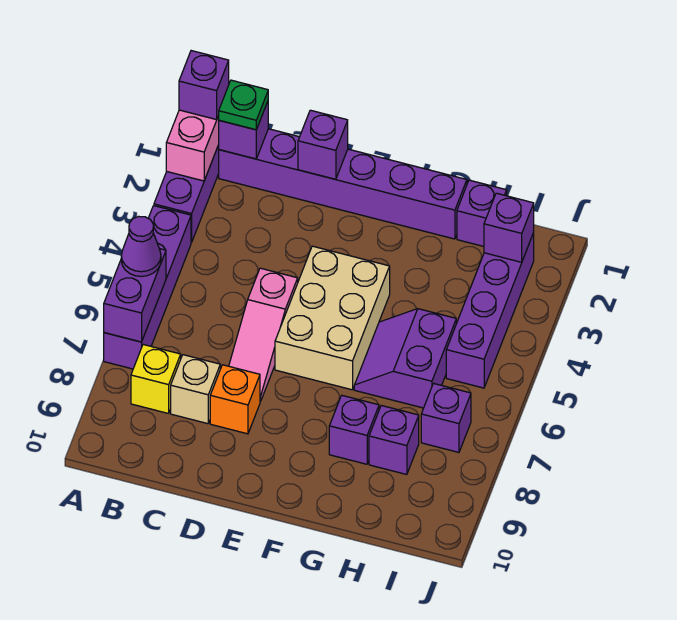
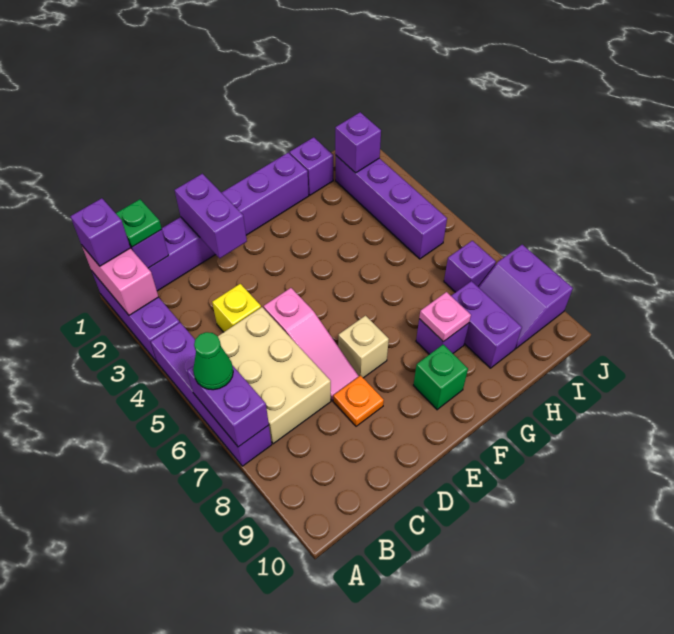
purple 1x1 cone [121,216,161,277] -> green 1x1 cone [193,332,233,390]
yellow 1x1 brick [131,345,181,413] -> yellow 1x1 brick moved to [212,284,261,332]
tan 1x1 brick [171,355,220,424] -> tan 1x1 brick moved to [338,316,389,378]
purple 1x1 brick [298,110,348,179] -> purple 1x2 brick [175,174,247,258]
orange 1x1 brick [210,365,260,434] -> orange 1x1 plate [333,375,384,426]
tan 2x3 brick [275,246,390,390] -> tan 2x3 brick moved to [218,307,331,444]
none -> green 1x1 brick [413,345,468,410]
purple 2x2 slope [354,309,456,408] -> purple 2x2 slope moved to [479,245,573,348]
none -> pink 1x1 plate [419,292,471,342]
purple 1x1 brick [369,405,419,475] -> purple 1x2 brick [451,281,522,368]

